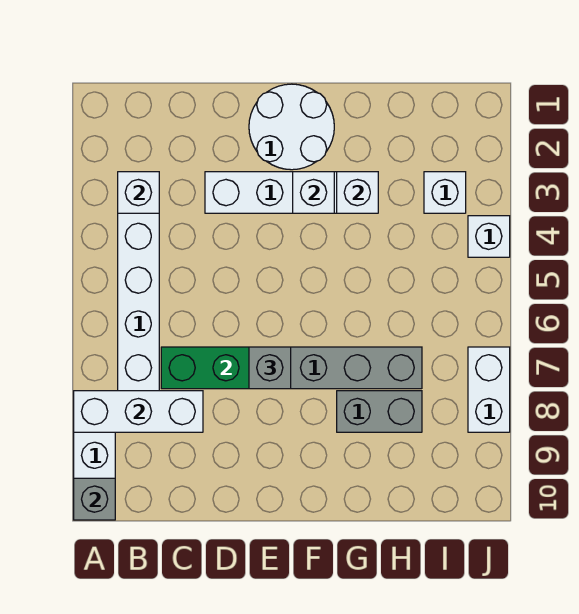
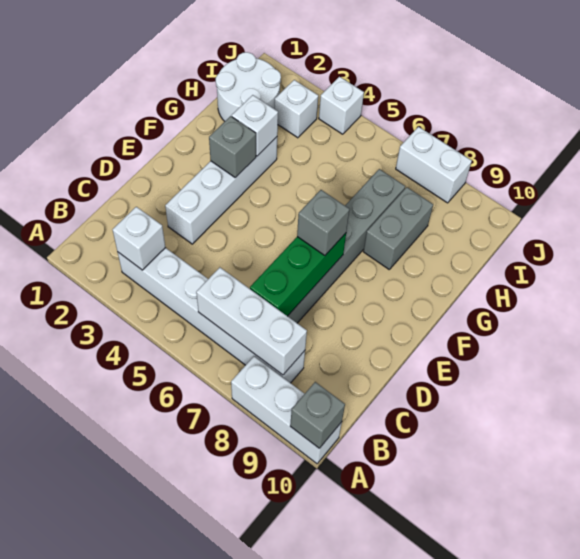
white 1x3 brick [74,391,203,432] -> white 1x3 brick turned to [196,267,307,375]
white 2x2 round brick [249,84,334,170] -> white 2x2 round brick moved to [216,52,281,121]
white 1x1 brick [293,172,334,213] -> grey 1x1 brick [209,116,256,178]

